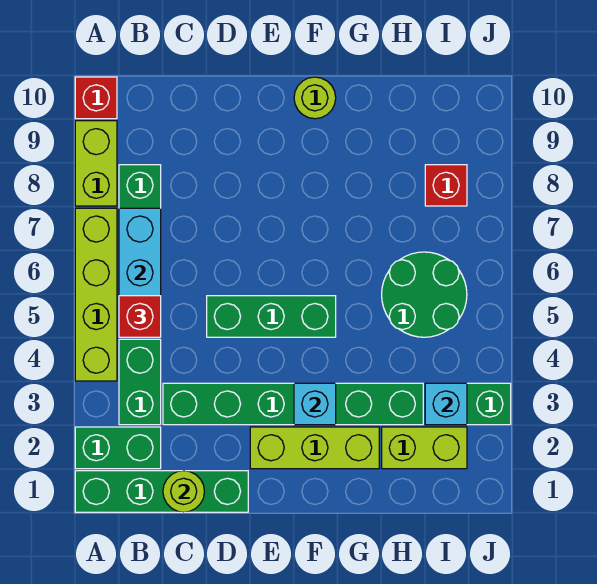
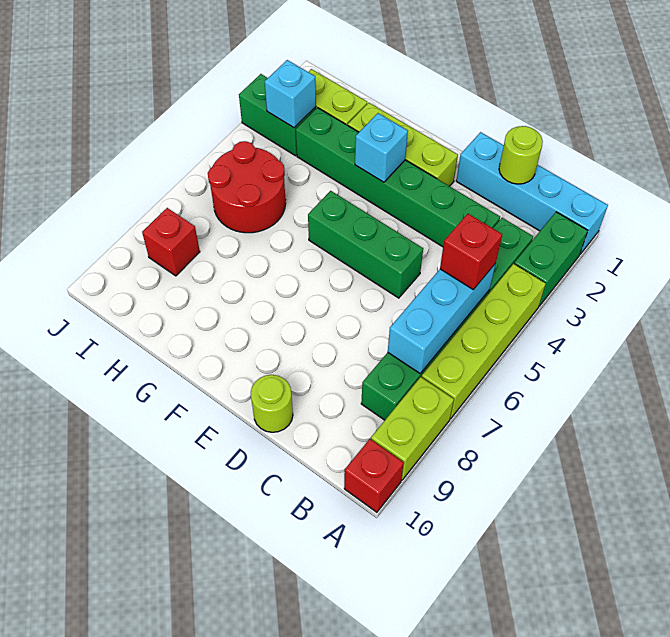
green 1x4 brick [75,471,248,512] -> cyan 1x4 brick [456,132,608,254]
green 1x2 brick [75,427,161,469] -> green 1x2 brick turned to [514,212,588,306]
lime 1x1 round brick [294,77,336,119] -> lime 1x1 round brick moved to [251,375,293,432]
green 2x2 round brick [382,252,467,337] -> red 2x2 round brick [208,141,286,233]

